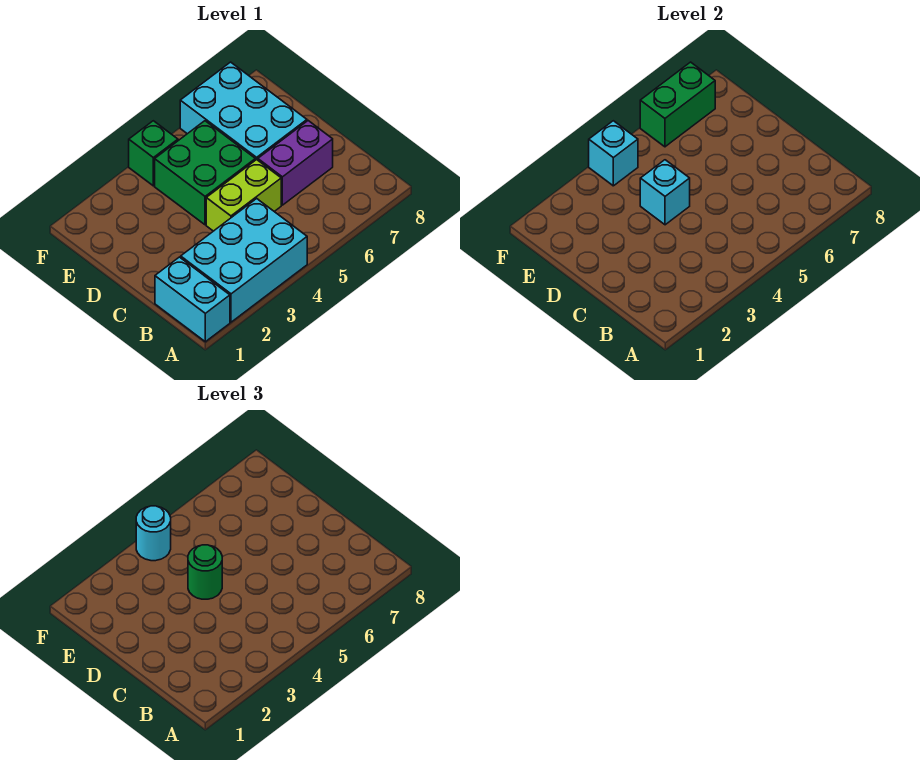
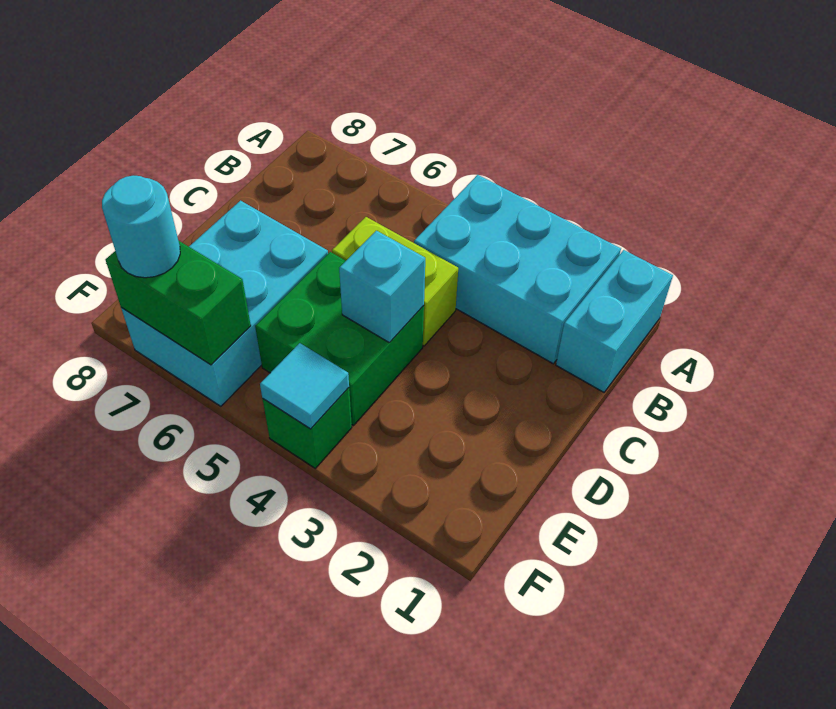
purple 1x2 brick [258,121,333,205] -> none
green 1x1 round brick [188,545,222,599] -> none
cyan 1x1 brick [589,121,638,186] -> cyan 1x1 tile [260,343,349,429]
cyan 1x1 round brick [136,506,171,561] -> cyan 1x1 round brick moved to [102,176,180,278]

